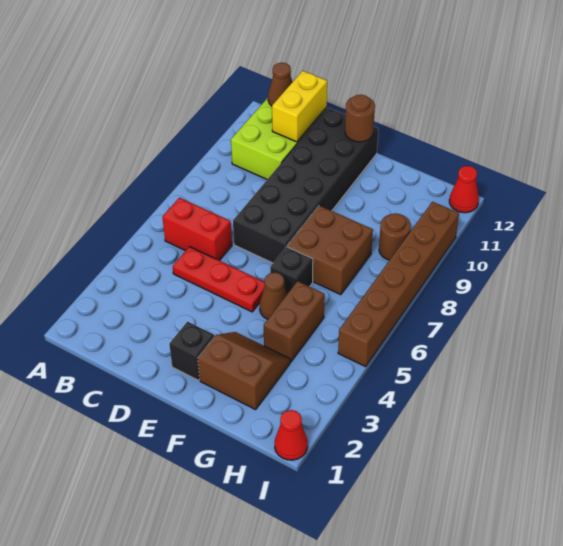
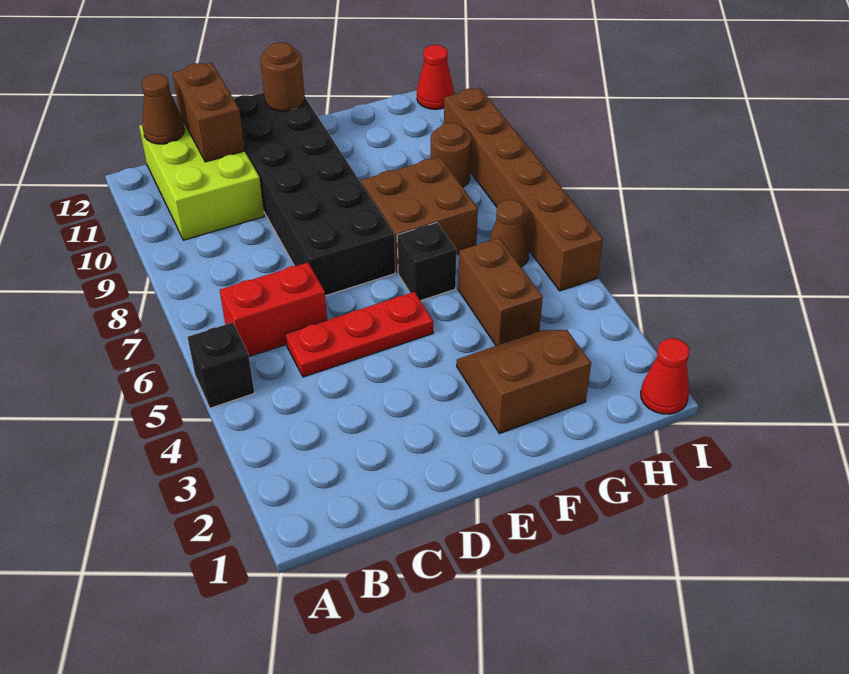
yellow 1x2 brick [272,71,327,142] -> brown 1x2 brick [173,63,245,162]
black 1x1 brick [169,322,215,380] -> black 1x1 brick moved to [188,322,254,408]
brown 1x1 cone [260,272,287,319] -> brown 1x1 cone moved to [489,200,529,267]

